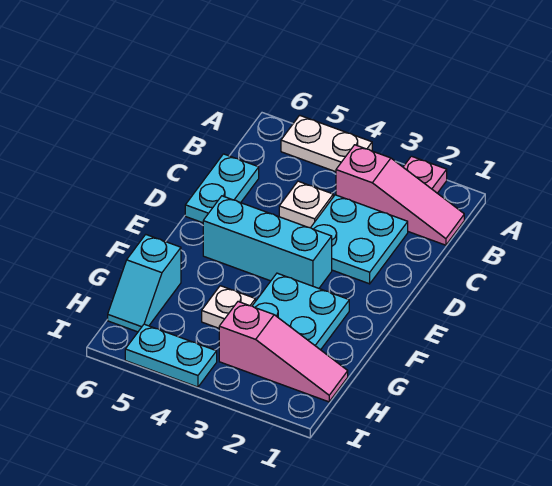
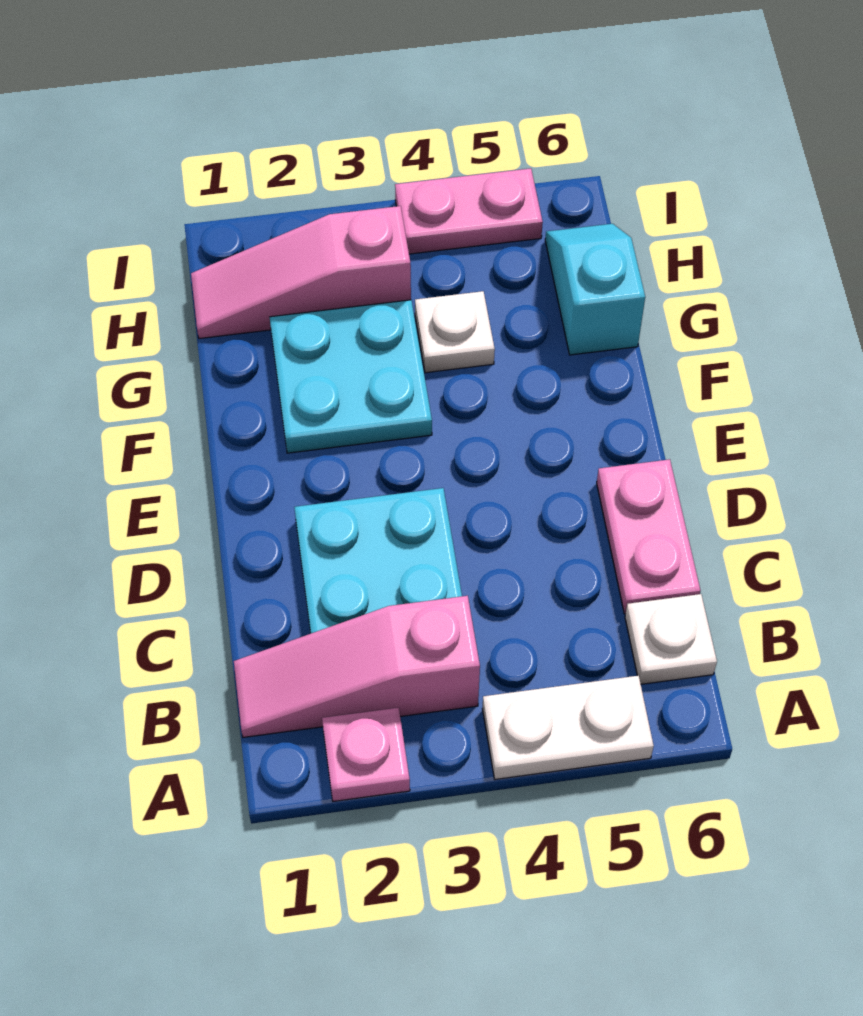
white 1x1 plate [279,181,333,228] -> white 1x1 plate moved to [625,594,717,684]
cyan 1x2 plate [185,154,259,223] -> pink 1x2 plate [597,459,700,614]
cyan 1x3 brick [203,196,332,288] -> none
cyan 1x2 plate [125,324,217,387] -> pink 1x2 plate [395,168,543,254]

